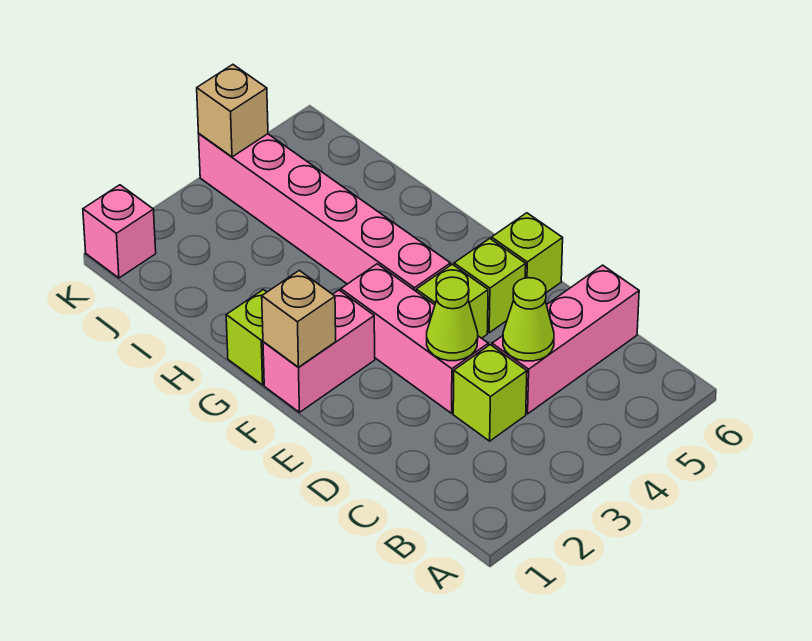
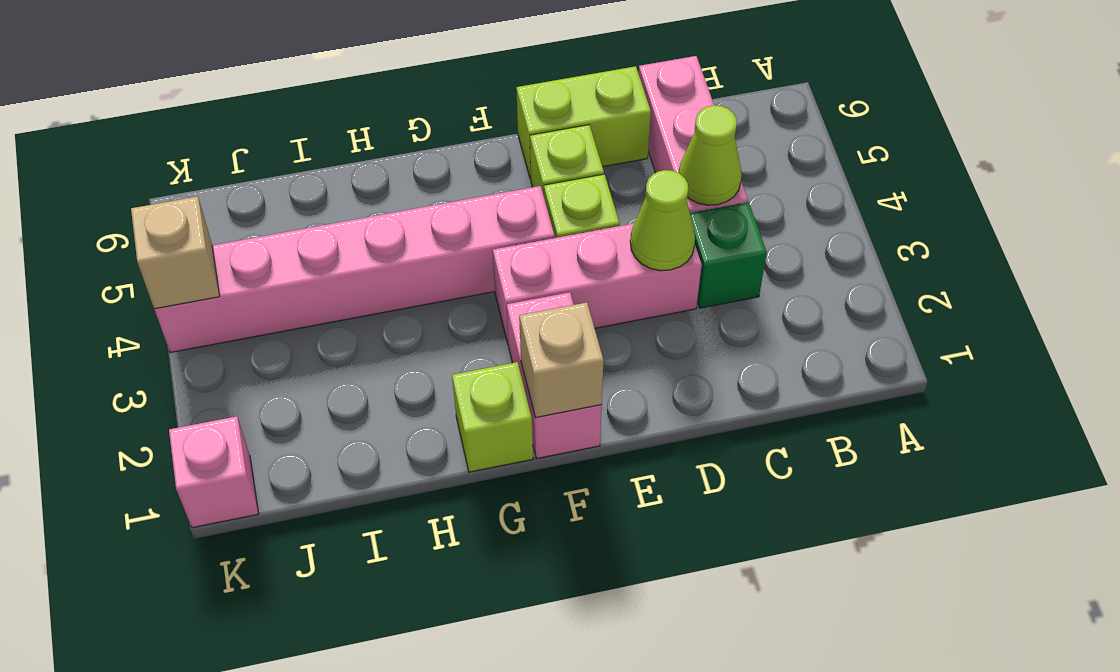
lime 1x1 brick [453,345,527,441] -> green 1x1 brick [690,202,767,308]
lime 1x1 brick [492,213,563,293] -> lime 1x2 brick [516,66,651,180]

